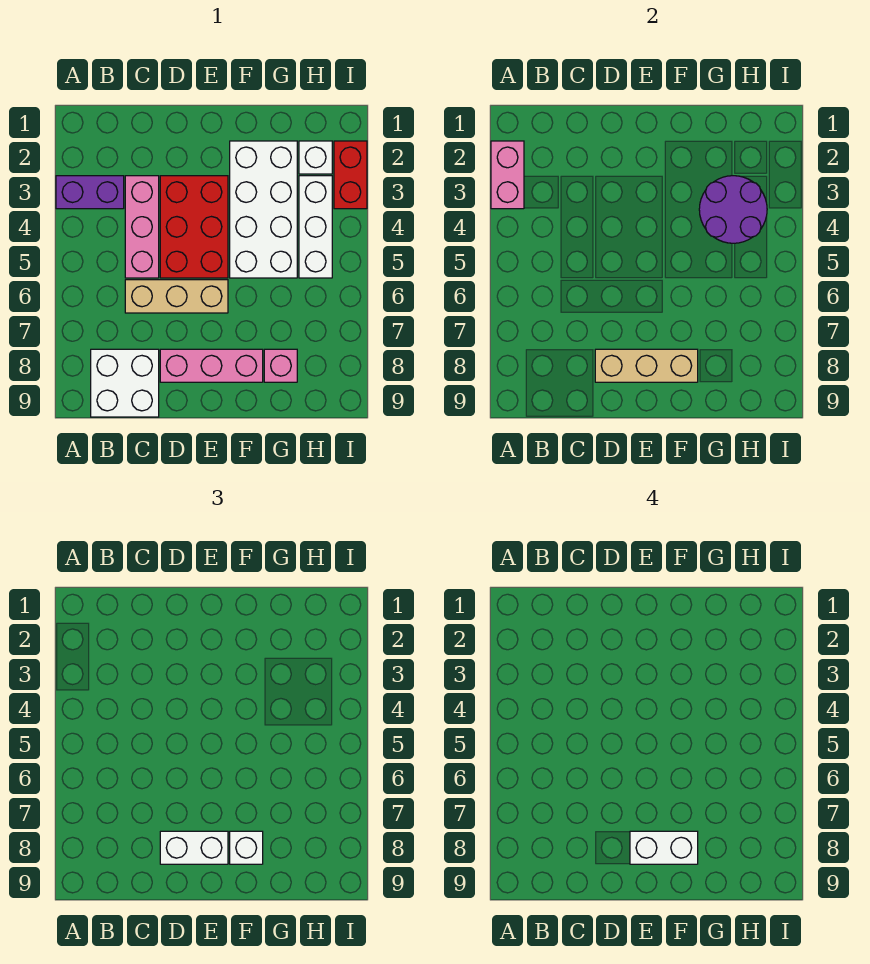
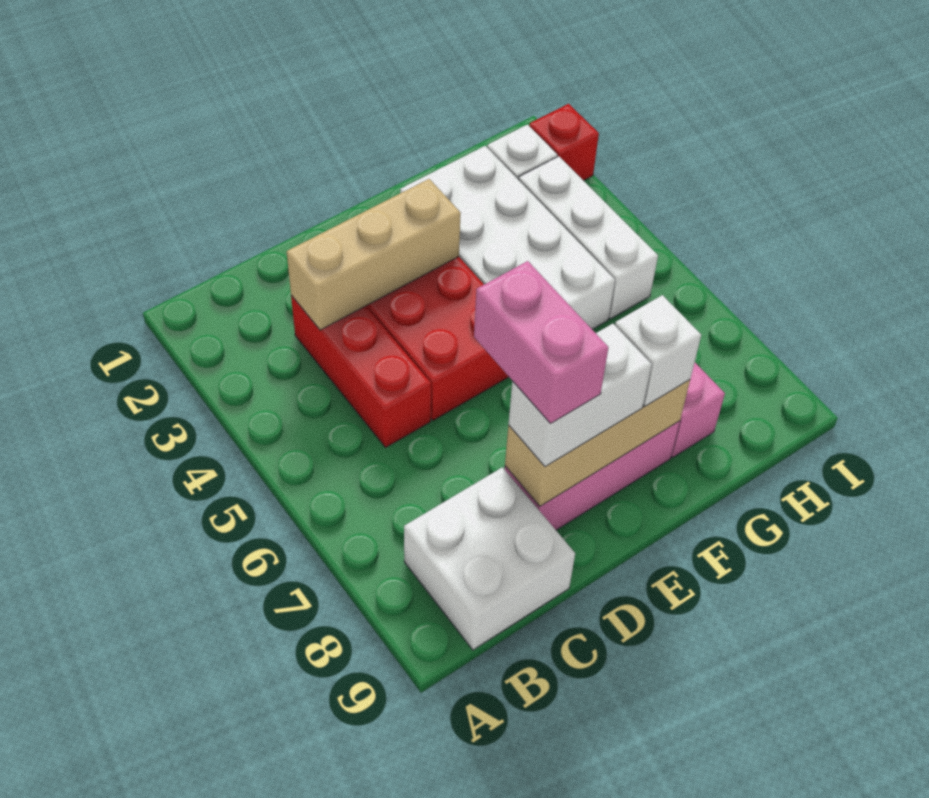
pink 1x2 brick [491,141,524,209] -> pink 1x2 brick moved to [474,261,609,423]
purple 1x2 brick [56,176,124,209] -> none
pink 1x3 brick [125,176,159,278] -> red 1x3 brick [291,295,431,447]
tan 1x3 brick [125,280,228,313] -> tan 1x3 brick moved to [287,179,461,330]
white 1x2 brick [630,831,698,864] -> none
purple 2x2 round brick [699,176,767,243] -> none
red 1x2 brick [334,141,367,209] -> red 1x1 brick [529,104,599,181]

